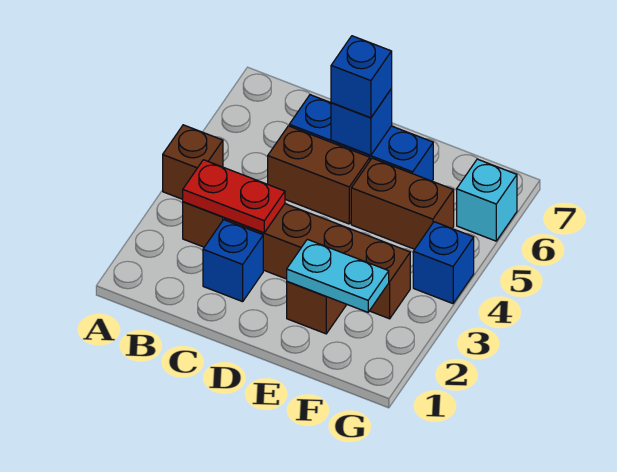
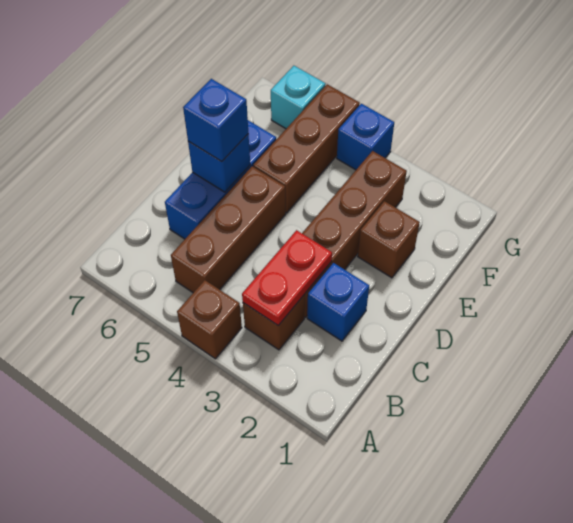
brown 1x2 brick [268,126,370,224] -> brown 1x3 brick [171,166,286,293]
cyan 1x2 plate [287,239,389,312] -> none
brown 1x2 brick [351,158,454,249] -> brown 1x3 brick [253,84,360,213]

